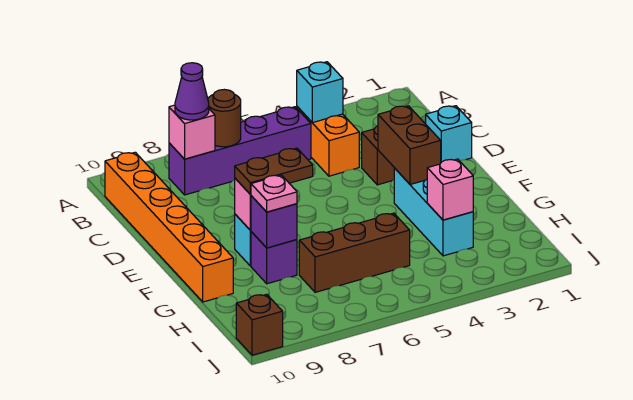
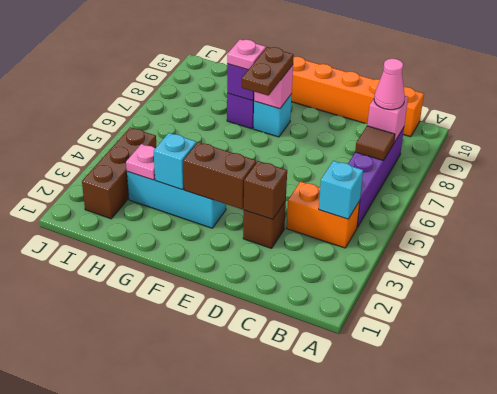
brown 1x1 round brick [208,89,241,147] -> brown 1x1 tile [355,126,395,161]
purple 1x1 cone [175,63,209,120] -> pink 1x1 cone [374,59,405,110]
cyan 1x1 brick [426,106,472,162] -> cyan 1x1 brick moved to [154,133,197,190]
pink 1x1 brick [427,159,473,220] -> pink 1x1 plate [126,144,155,180]
brown 1x3 brick [299,213,410,292] -> brown 1x3 brick moved to [82,127,157,219]
brown 1x1 brick [236,294,283,355] -> brown 1x1 brick moved to [244,161,287,219]

